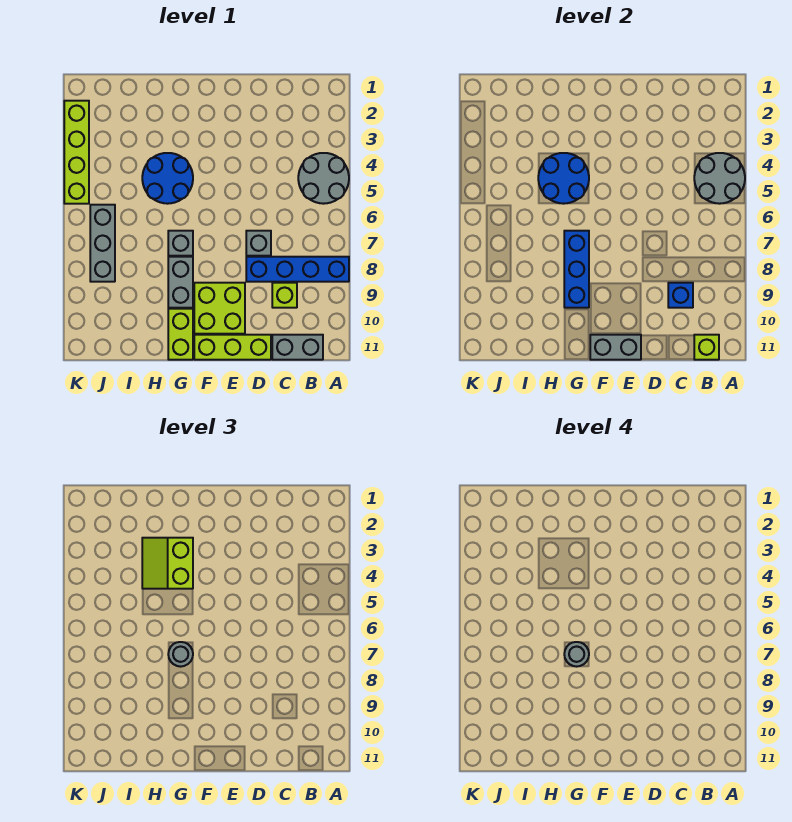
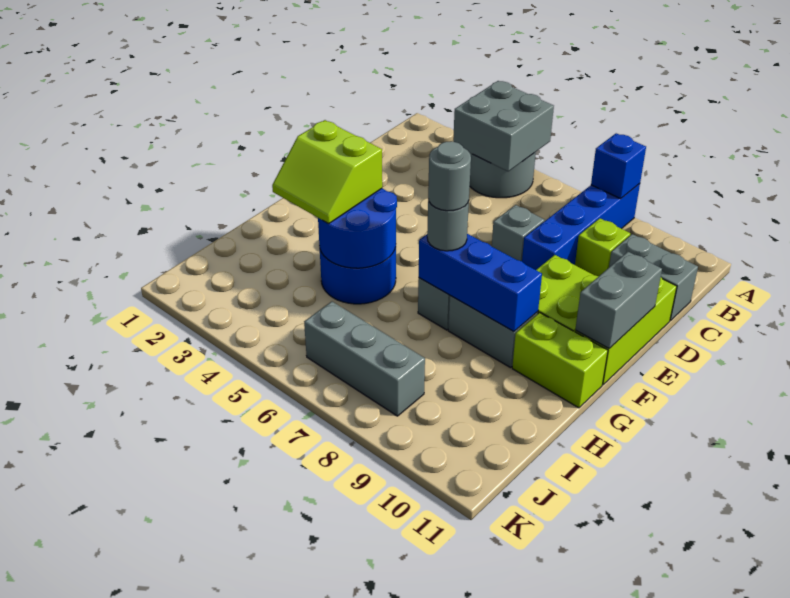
grey 2x2 round brick [694,153,745,204] -> grey 2x2 brick [453,81,554,171]
grey 1x2 brick [272,335,323,360] -> grey 1x2 brick turned to [609,234,698,320]
lime 1x1 brick [694,335,719,360] -> none
blue 1x1 brick [668,283,693,308] -> blue 1x1 brick moved to [591,133,646,199]
lime 1x4 brick [64,101,89,204] -> none

